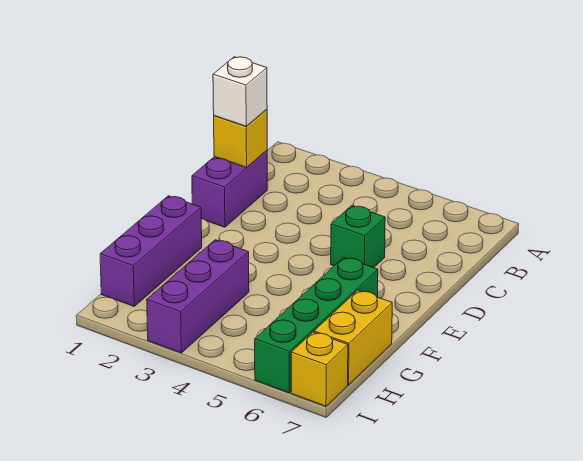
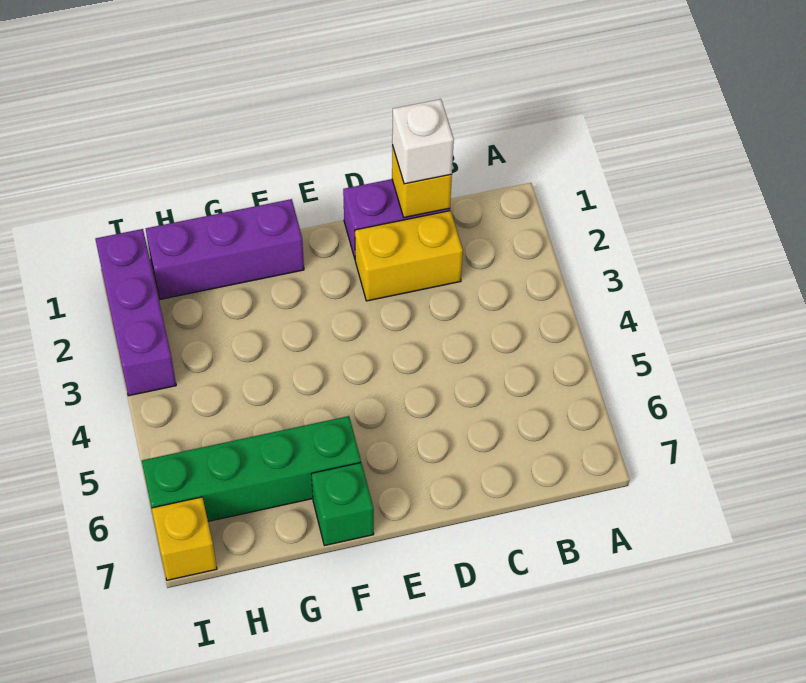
green 1x1 brick [331,206,385,268] -> green 1x1 brick moved to [311,463,374,546]
purple 1x3 brick [147,240,249,353] -> purple 1x3 brick turned to [95,229,176,396]
yellow 1x2 brick [314,290,392,385] -> yellow 1x2 brick moved to [355,211,463,301]

